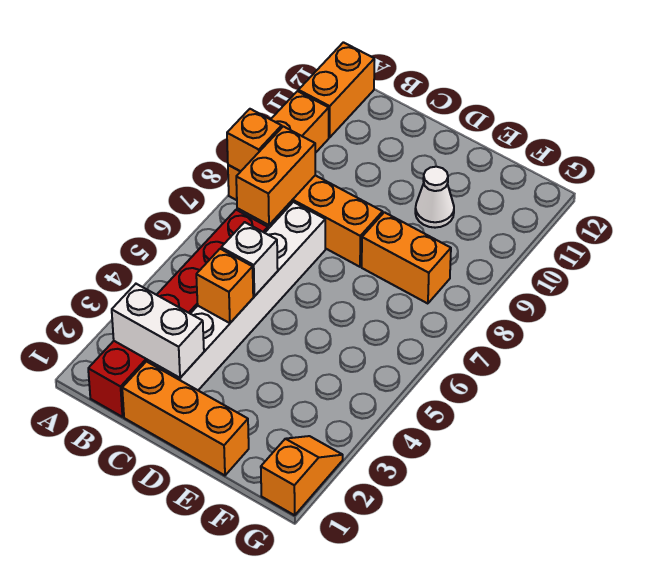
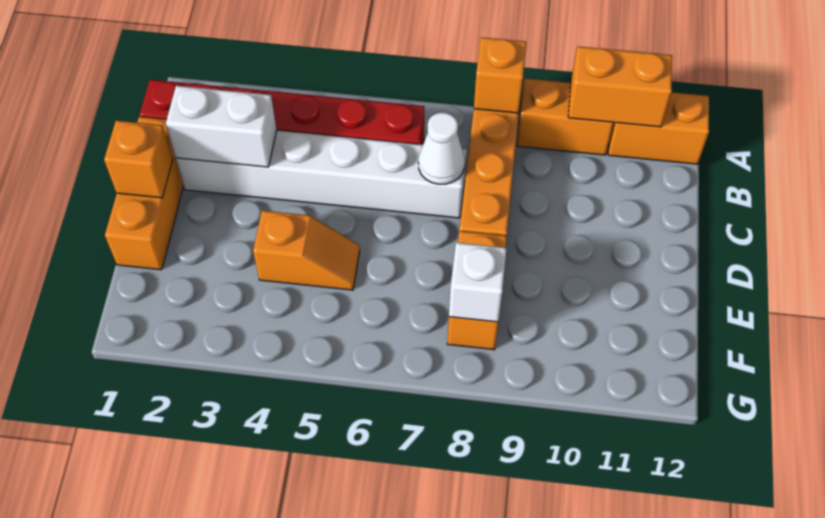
white 1x2 brick [112,284,204,378] -> white 1x2 brick turned to [166,86,277,167]
orange 1x2 brick [236,126,315,225] -> orange 1x2 brick moved to [568,46,672,127]
orange 1x1 brick [196,249,253,323] -> orange 1x1 brick moved to [104,121,173,198]
white 1x1 brick [221,222,278,296] -> white 1x1 brick moved to [449,243,507,322]
white 1x1 cone [415,167,454,228] -> white 1x1 cone moved to [418,112,465,184]
orange 1x2 slope [261,436,343,515] -> orange 1x2 slope moved to [253,211,360,290]

